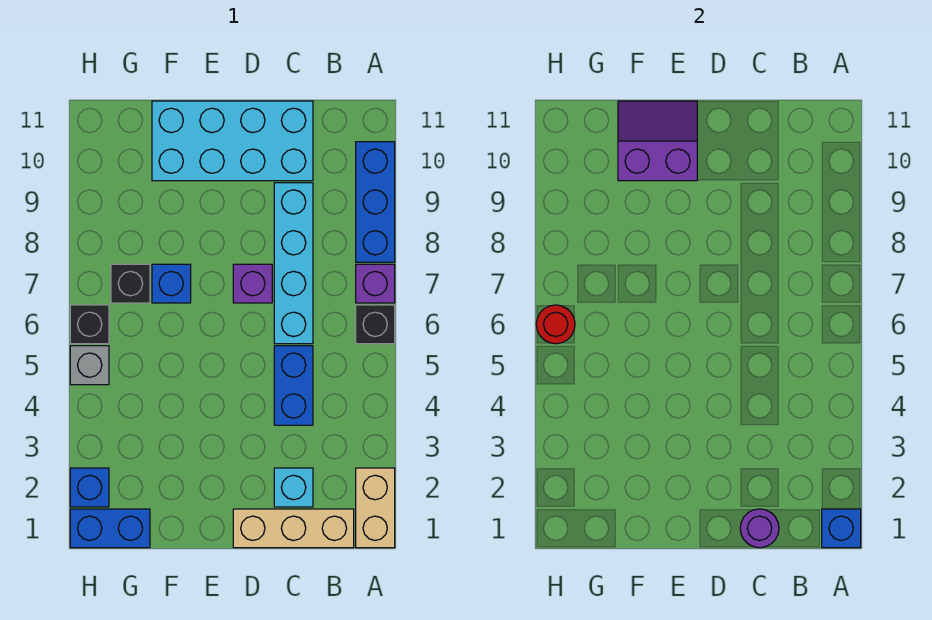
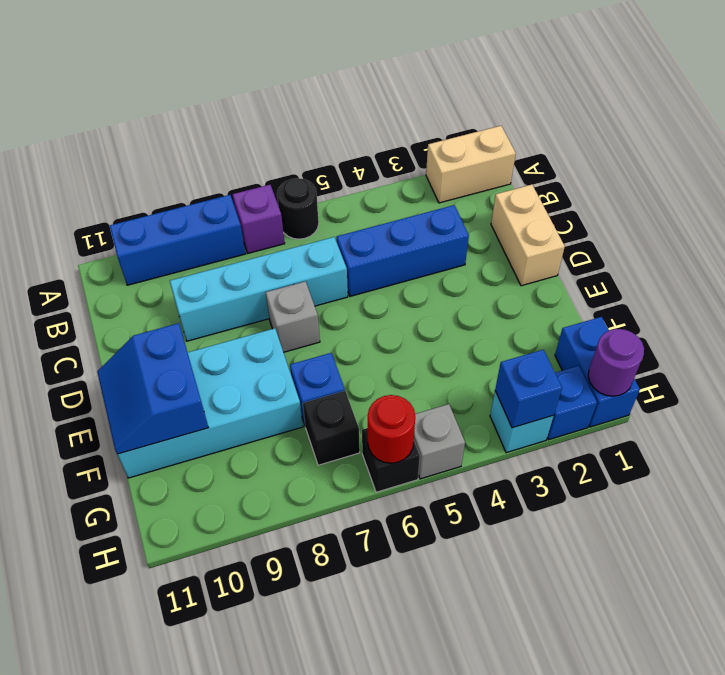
blue 1x1 brick [822,509,861,548] -> blue 1x1 brick moved to [495,350,562,428]
black 1x1 brick [356,305,395,344] -> black 1x1 round brick [277,178,319,239]
tan 1x3 brick [233,509,354,548] -> tan 1x2 brick [491,185,565,286]
purple 1x1 round brick [740,509,779,548] -> purple 1x1 round brick moved to [588,329,644,396]
cyan 1x1 brick [274,468,313,507] -> cyan 1x1 brick moved to [490,391,553,453]
blue 1x2 brick [274,346,313,425] -> blue 1x3 brick [337,205,469,296]
cyan 2x4 brick [152,101,313,181] -> cyan 2x4 brick turned to [117,328,303,478]
purple 1x1 brick [233,264,272,303] -> grey 1x1 brick [266,281,320,352]
purple 2x2 slope [618,101,697,181] -> blue 2x2 slope [97,323,208,454]

